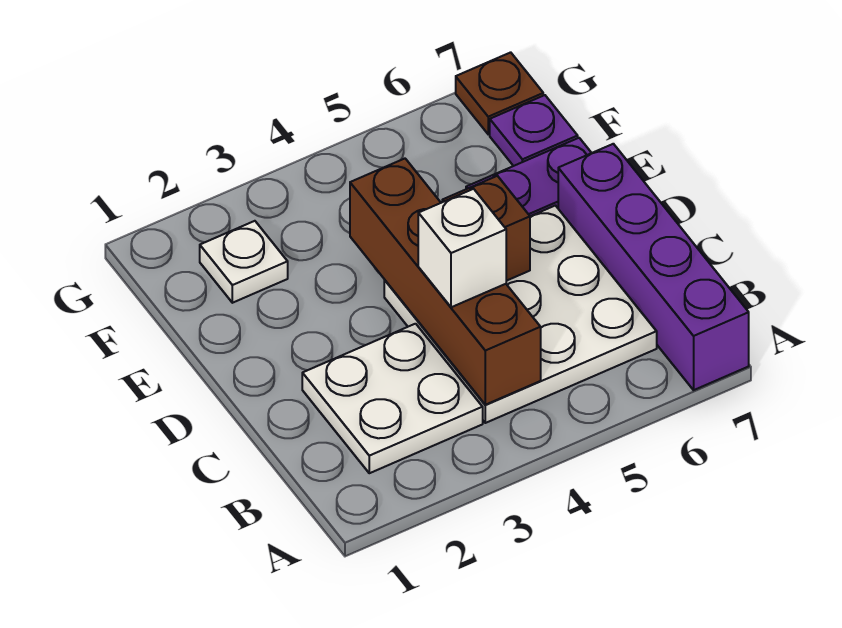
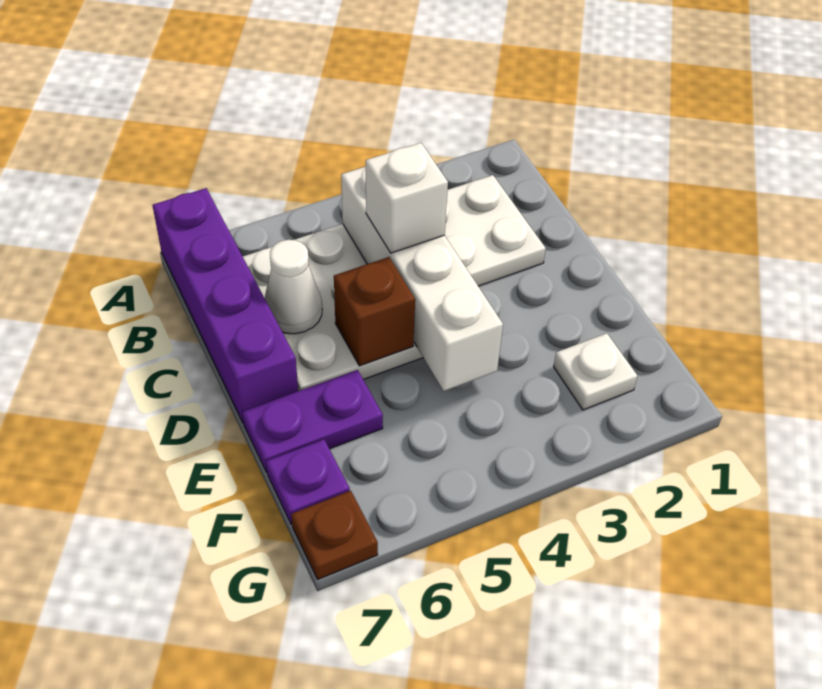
brown 1x4 brick [350,159,541,405] -> white 1x4 brick [341,167,503,391]
none -> white 1x1 cone [265,240,322,334]

